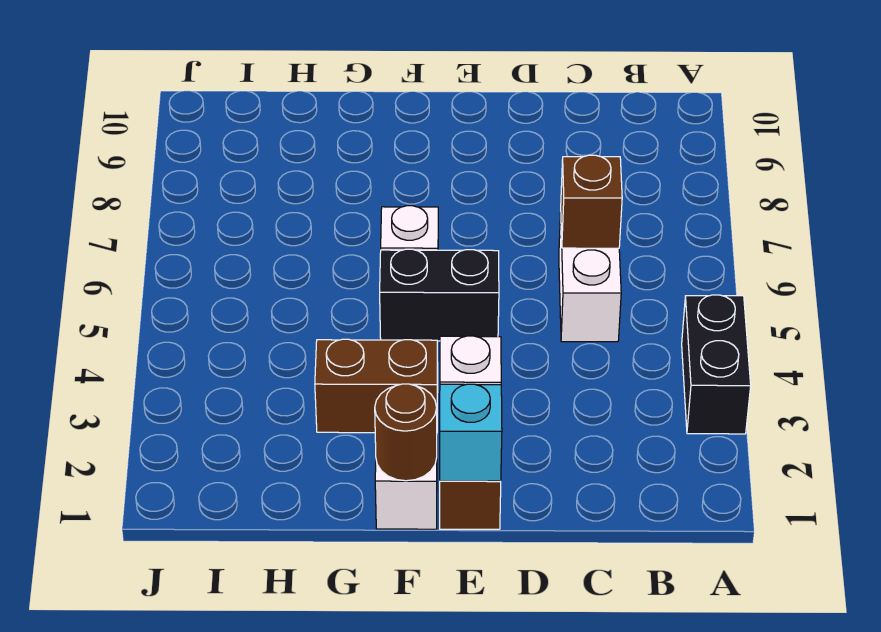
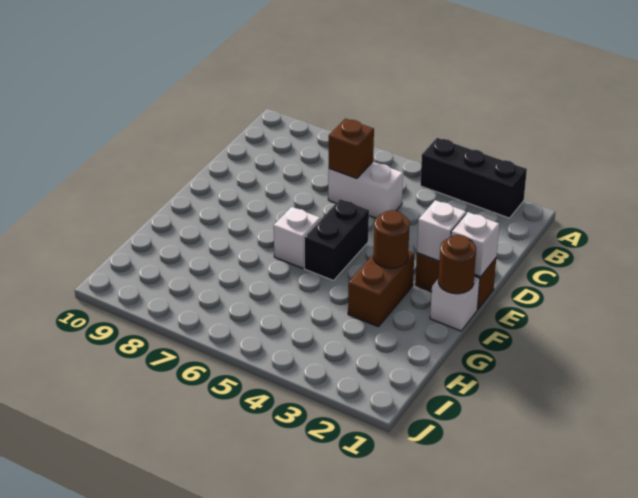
black 1x2 brick [682,295,751,434] -> black 1x3 brick [420,138,527,218]
cyan 1x1 brick [440,384,502,481] -> white 1x1 brick [451,212,499,277]
none -> brown 1x1 round brick [374,210,410,268]

